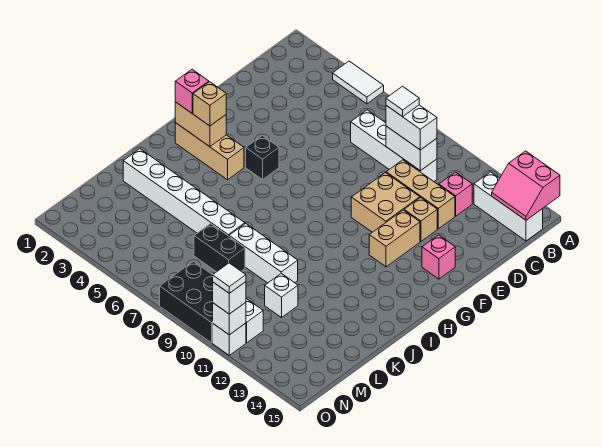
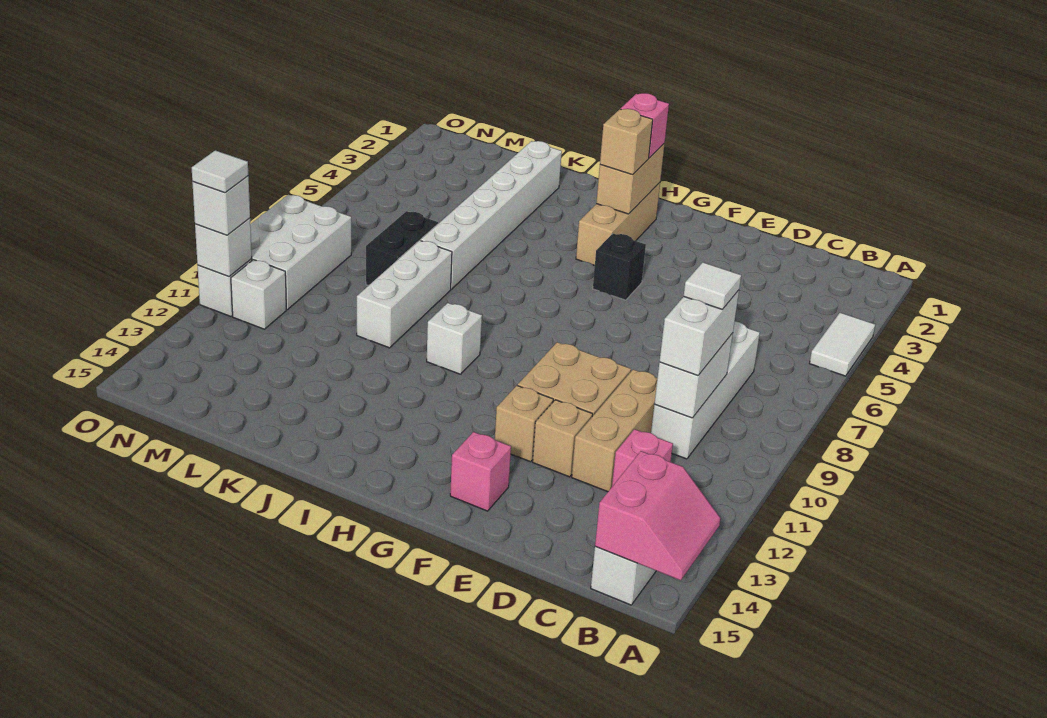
pink 2x2 slope [492,151,560,220] -> pink 2x2 slope turned to [595,451,720,580]
tan 1x2 brick [369,210,420,267] -> tan 1x1 brick [495,385,553,462]
white 1x1 brick [265,273,298,318] -> white 1x1 brick moved to [427,303,482,374]
black 2x3 brick [160,261,213,343] -> white 2x3 brick [250,195,351,310]

